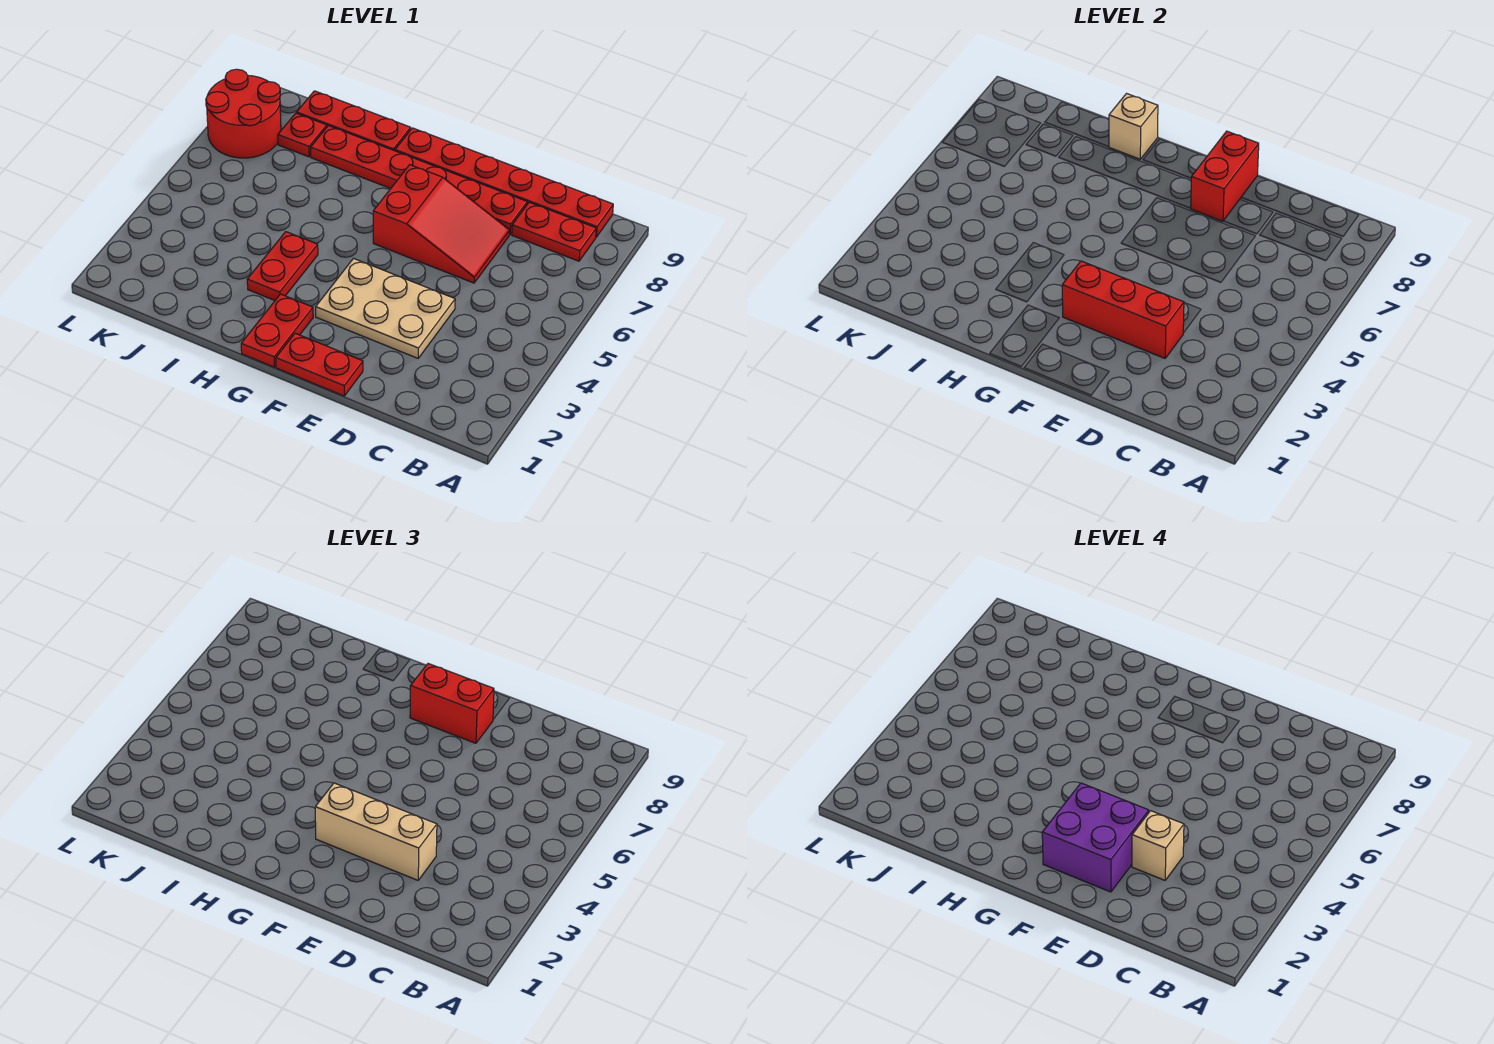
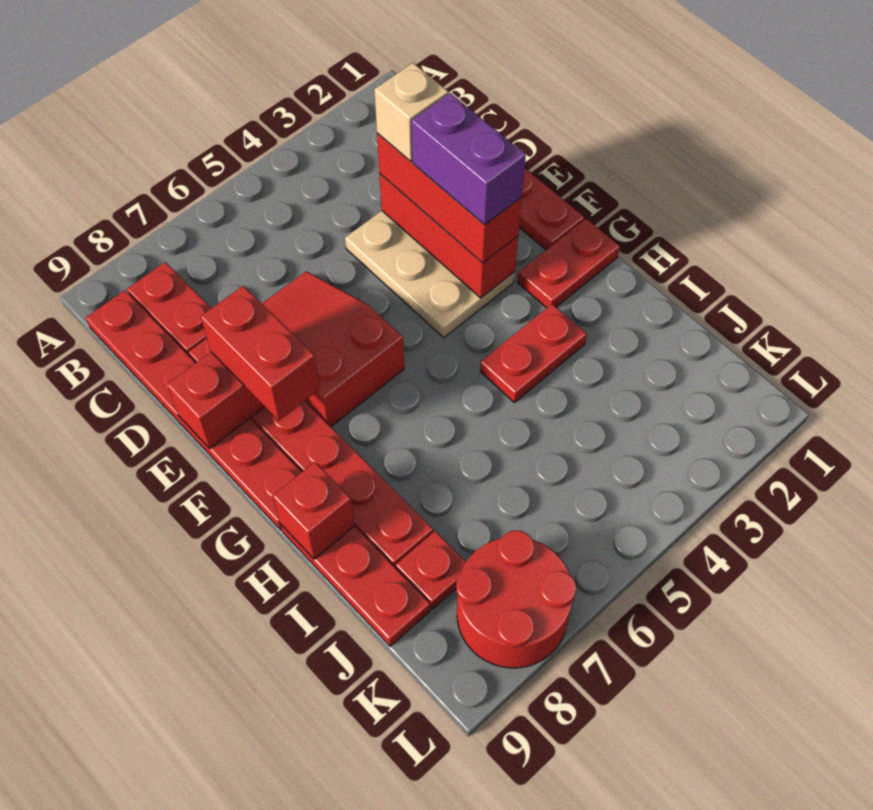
tan 1x3 brick [315,783,437,880] -> red 1x3 brick [377,133,522,263]
purple 2x2 brick [1042,783,1149,892] -> purple 1x2 brick [411,93,526,225]
tan 1x1 brick [1109,94,1158,159] -> red 1x1 brick [273,462,355,559]

